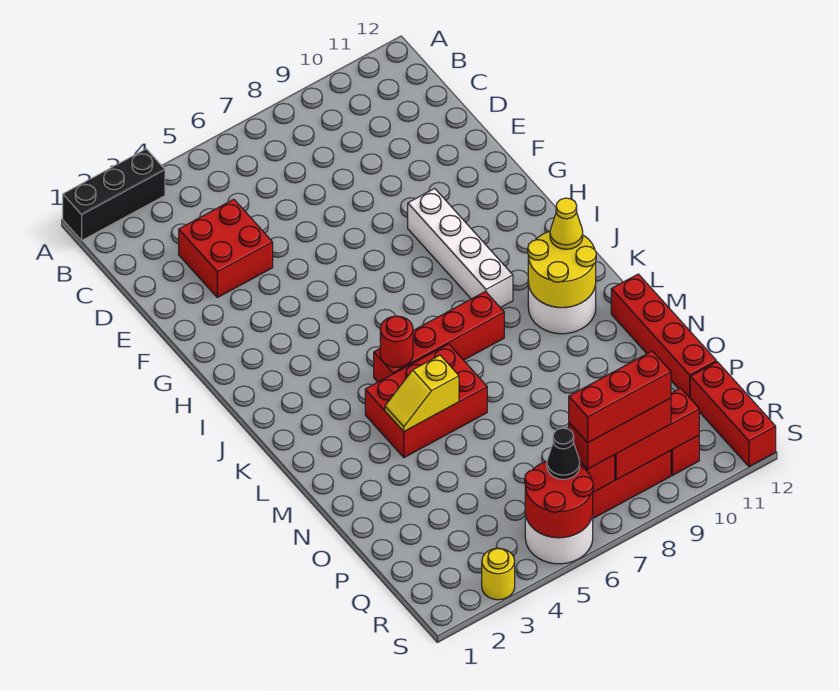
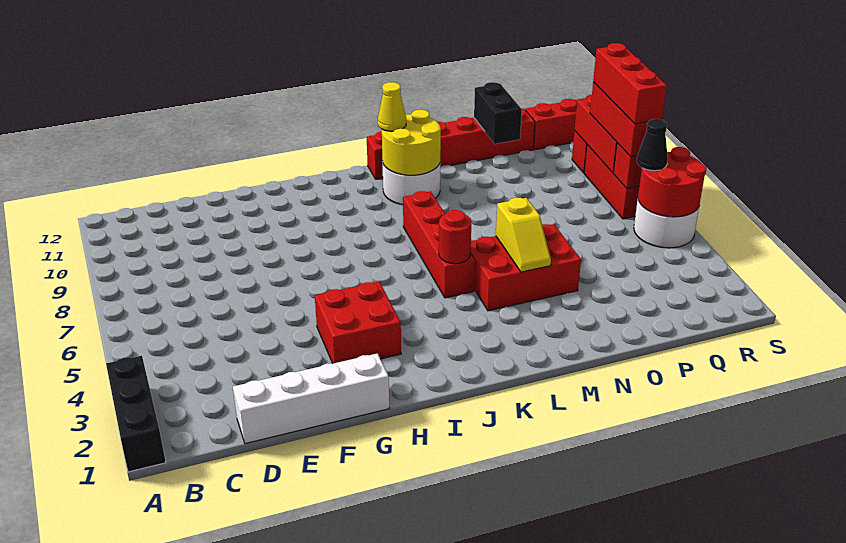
red 2x2 brick [179,199,273,298] -> red 2x2 brick moved to [315,282,401,363]
white 1x4 brick [408,188,513,308] -> white 1x4 brick moved to [233,354,389,444]
red 2x3 brick [365,344,487,457] -> red 2x3 brick turned to [471,224,581,311]
red 1x4 brick [611,274,716,398] -> red 1x6 brick [367,109,535,179]
none -> black 1x2 brick [474,82,522,144]
yellow 1x1 round brick [482,548,515,600] -> none

